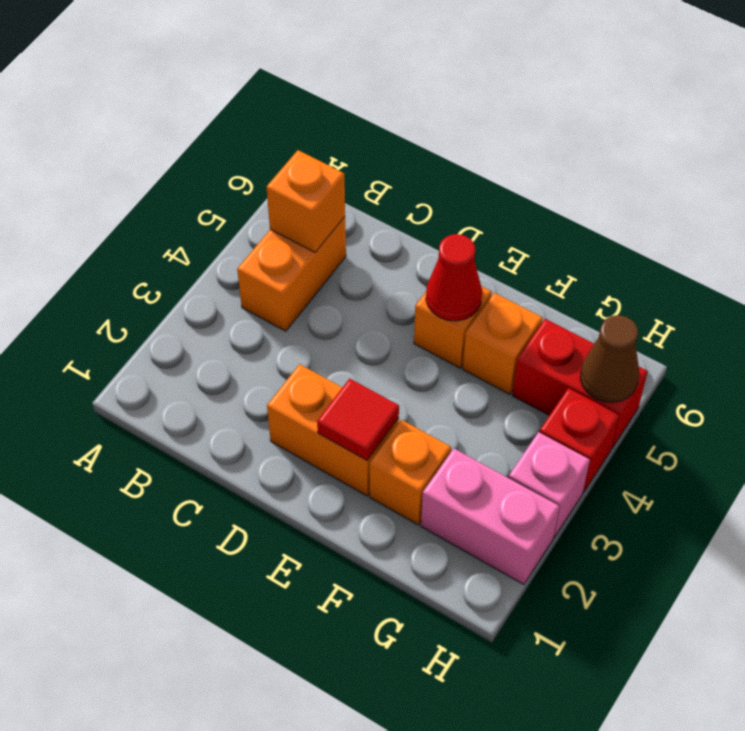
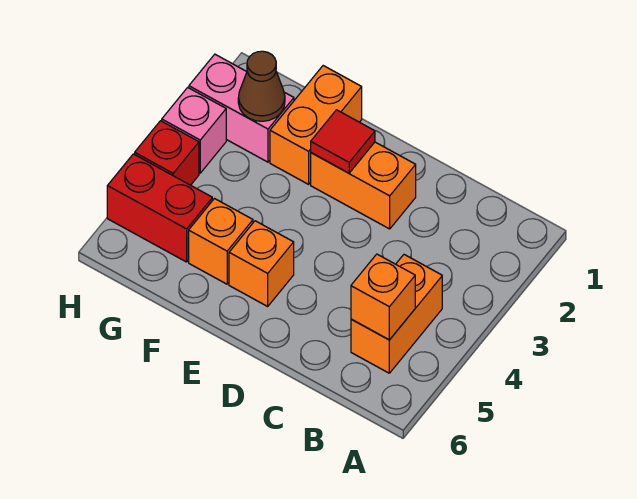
red 1x1 cone [426,234,482,321] -> none
orange 1x1 brick [370,420,451,525] -> orange 1x2 brick [270,66,362,184]
brown 1x1 cone [580,315,639,403] -> brown 1x1 cone moved to [238,51,285,121]

